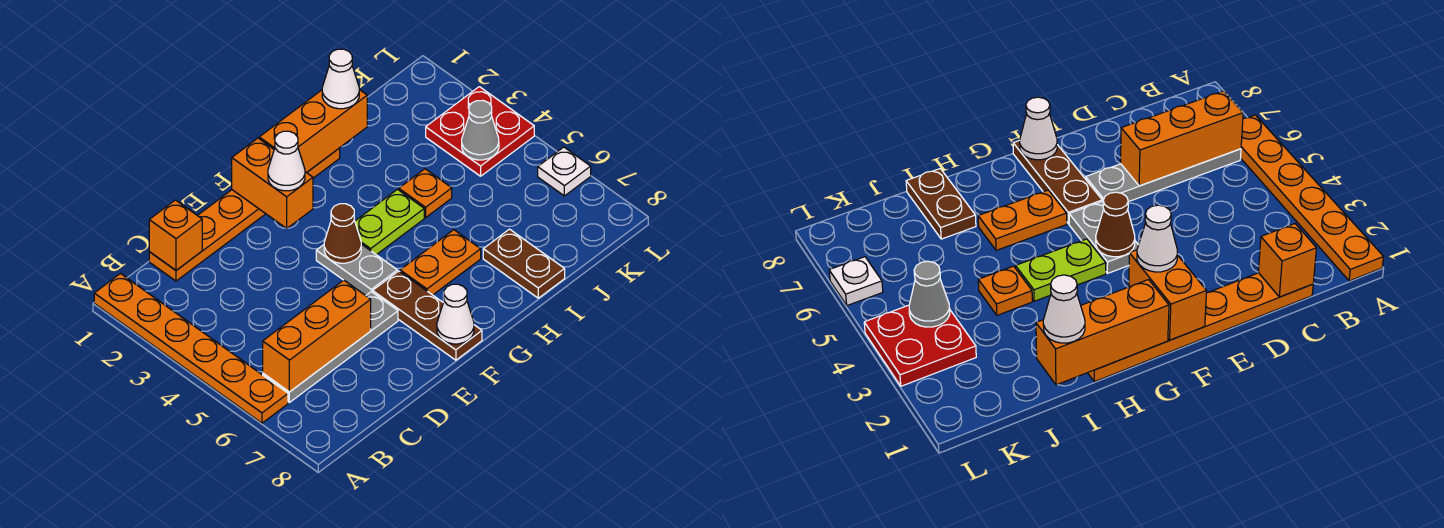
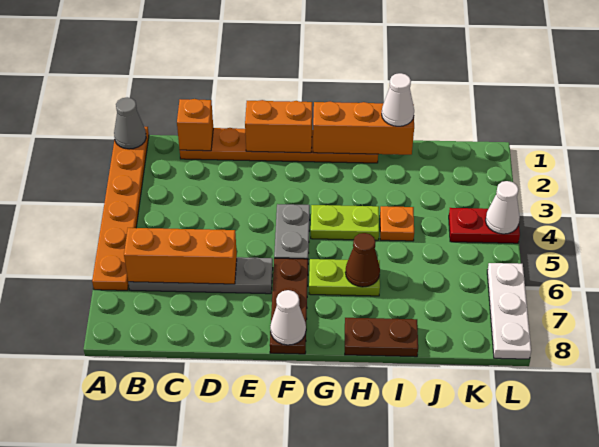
orange 1x2 brick [232,138,313,228] -> orange 1x2 brick turned to [245,100,312,153]
white 1x1 cone [268,131,305,191] -> white 1x1 cone moved to [486,181,520,234]
brown 1x1 cone [324,204,361,263] -> brown 1x1 cone moved to [345,233,380,287]
orange 1x2 plate [400,230,481,295] -> lime 1x2 plate [309,259,380,296]
brown 1x2 plate [483,229,565,298] -> brown 1x2 plate turned to [345,318,418,357]
red 2x2 plate [426,87,534,176] -> red 1x2 plate [449,208,520,243]
grey 1x1 cone [462,101,499,160] -> grey 1x1 cone moved to [114,97,146,149]
white 1x1 plate [538,147,591,196] -> white 1x3 plate [487,263,531,359]

